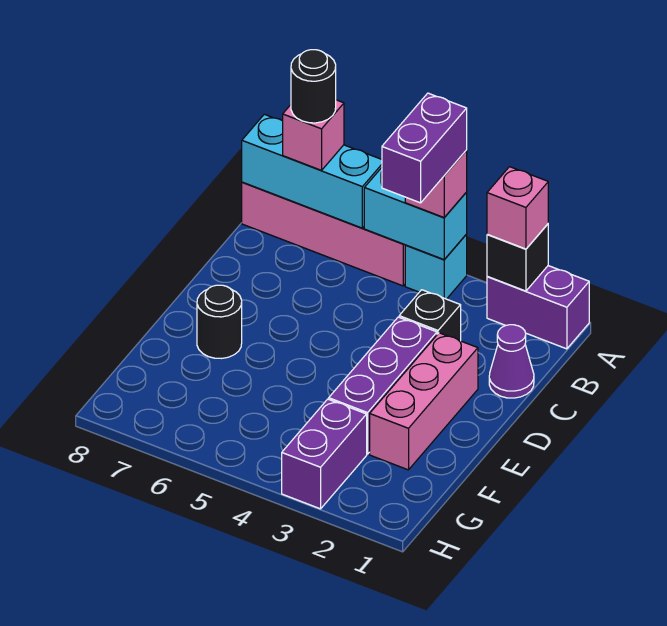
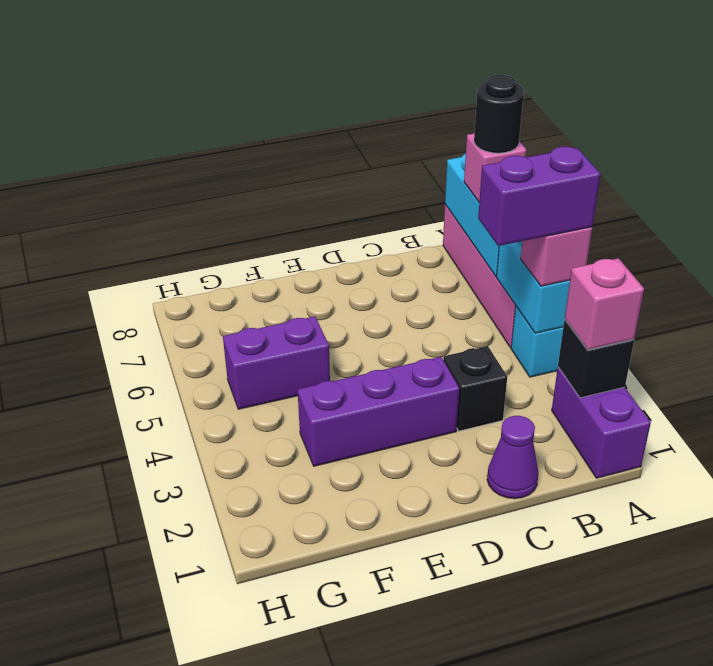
pink 1x3 brick [370,333,478,470] -> none
black 1x1 round brick [197,285,242,358] -> none
purple 1x2 brick [282,399,367,509] -> purple 1x2 brick moved to [223,317,330,409]

